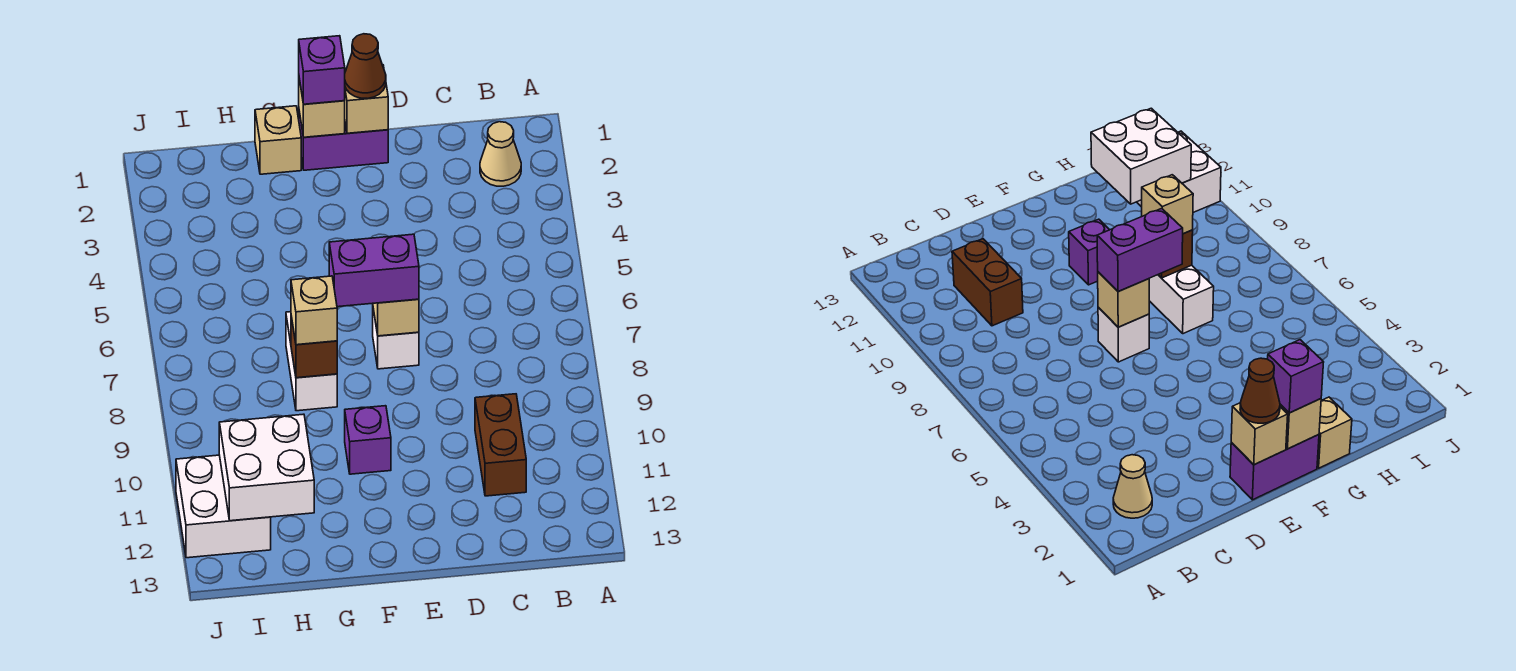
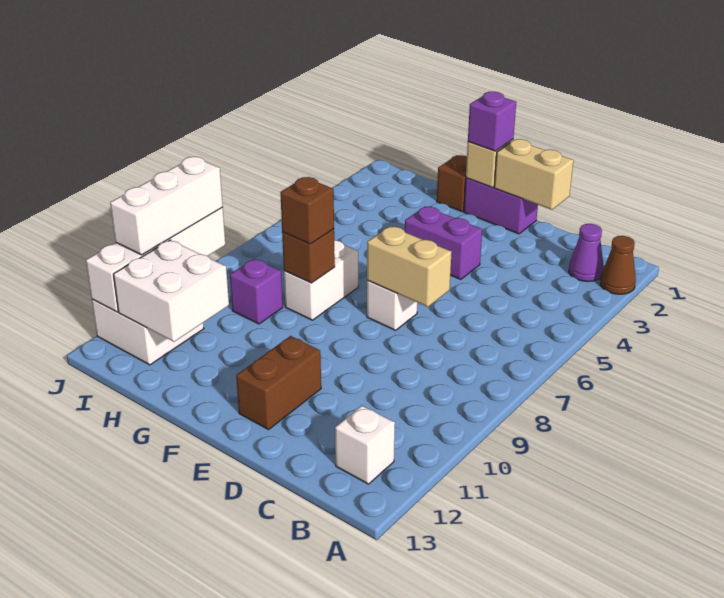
tan 1x1 cone [480,122,521,186] -> purple 1x1 cone [569,224,604,282]
none -> white 1x1 brick [335,406,395,484]
brown 1x2 brick [475,394,526,496] -> brown 1x2 brick moved to [236,336,321,430]
tan 1x1 brick [345,65,388,133] -> tan 1x2 brick [494,139,573,210]
brown 1x1 cone [345,34,386,99] -> brown 1x1 cone moved to [600,236,636,294]
tan 1x1 brick [373,299,419,336] -> tan 1x2 brick [367,226,451,307]
purple 1x2 brick [329,234,419,307] -> purple 1x2 brick moved to [405,206,482,279]
purple 1x1 brick [345,406,391,474] -> purple 1x1 brick moved to [230,259,283,324]
tan 1x1 brick [255,106,301,174] -> brown 1x1 brick [437,155,467,212]
tan 1x1 brick [291,276,337,345] -> brown 1x1 brick [280,177,334,244]
none -> white 1x4 brick [86,208,225,312]
none -> white 1x3 brick [110,157,223,255]

